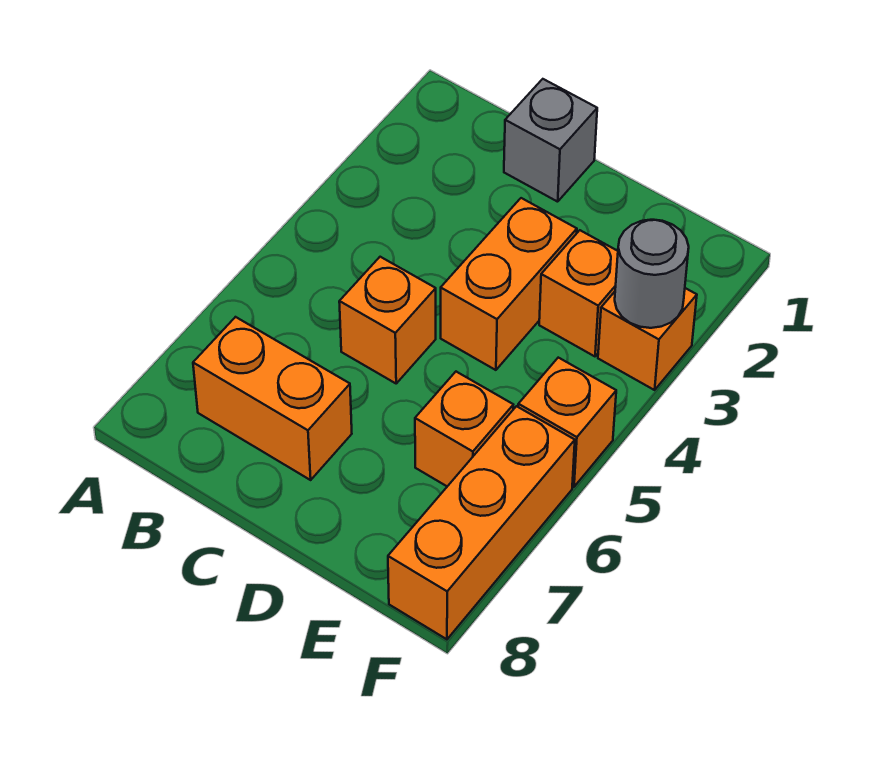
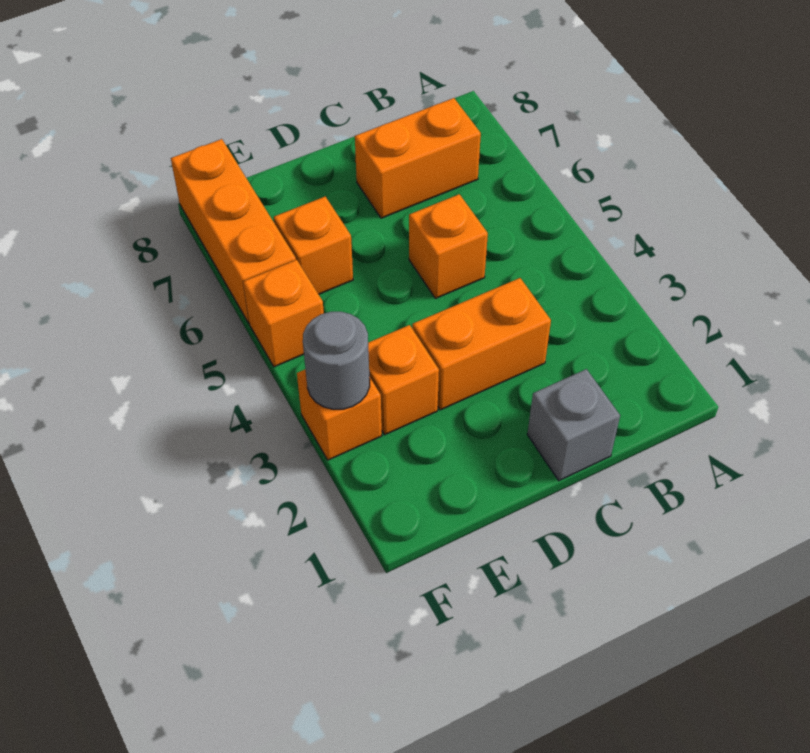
orange 1x2 brick [441,198,577,370] -> orange 1x2 brick turned to [412,278,551,410]

